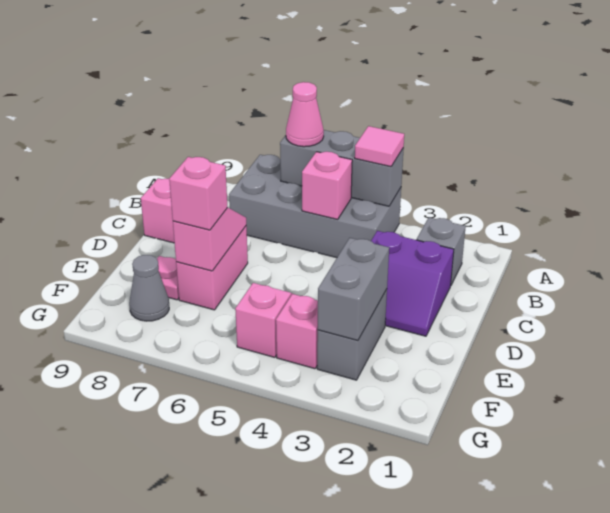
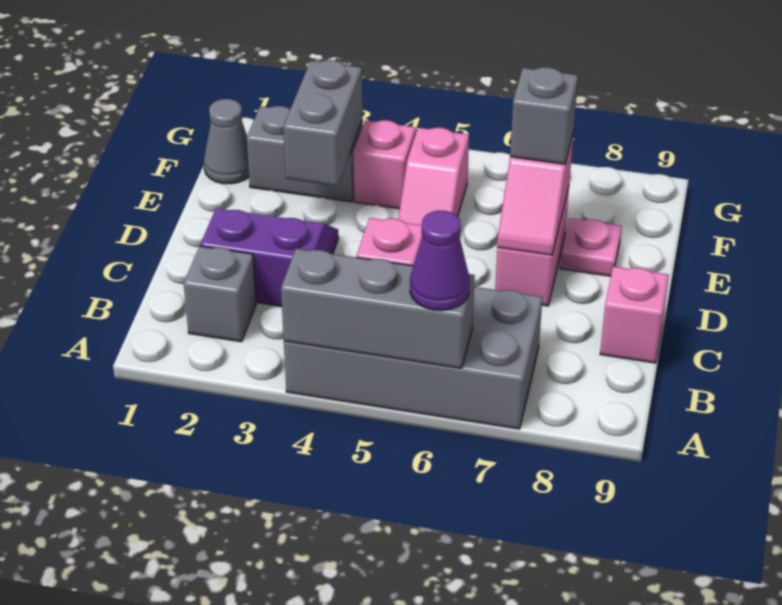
pink 1x1 tile [355,126,404,167] -> none
pink 1x1 cone [286,82,324,147] -> purple 1x1 cone [410,211,470,310]
grey 1x2 brick [317,289,387,380] -> grey 1x2 brick turned to [247,106,363,202]
pink 1x1 brick [169,157,227,230] -> grey 1x1 brick [510,67,578,164]
grey 1x1 cone [129,255,169,321] -> grey 1x1 cone moved to [204,99,249,184]

